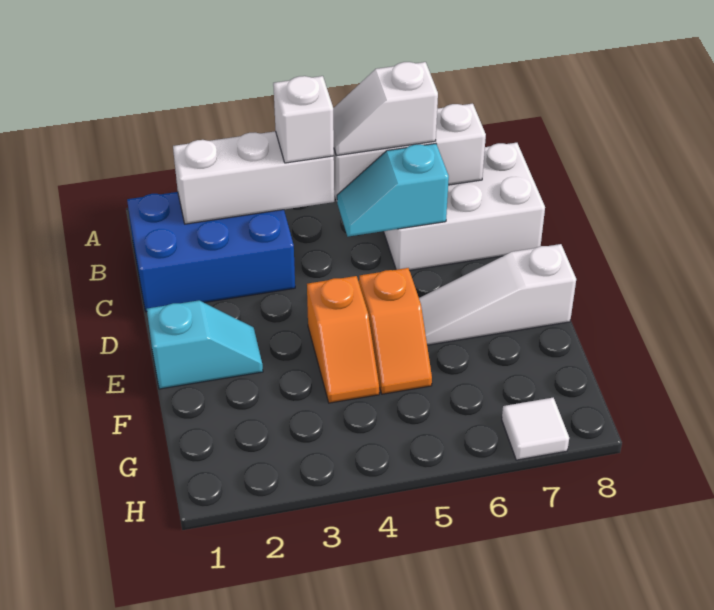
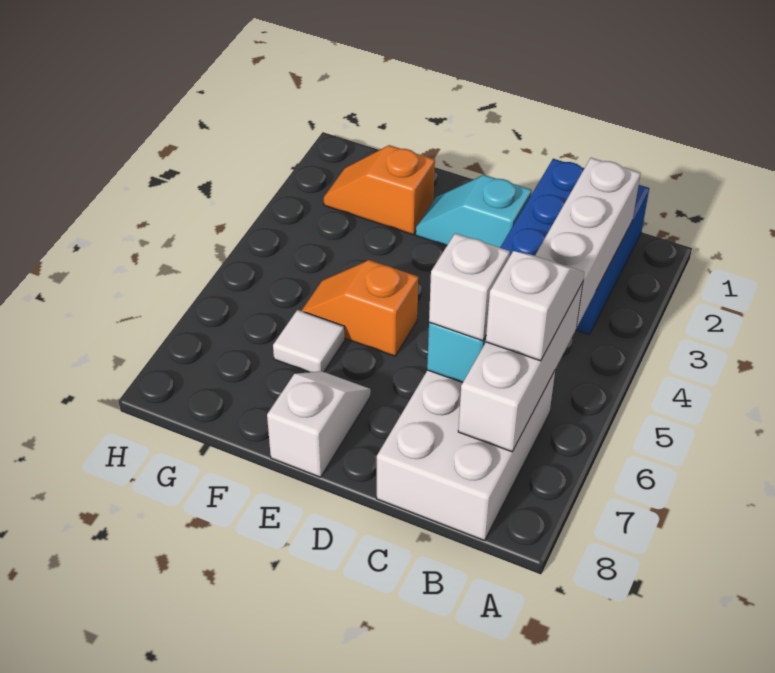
white 1x1 brick [273,76,334,163] -> white 1x1 brick moved to [429,233,510,341]
cyan 1x2 slope [147,300,263,389] -> cyan 1x2 slope turned to [416,175,532,248]
orange 1x2 slope [307,276,379,403] -> orange 1x2 slope moved to [324,145,435,235]
white 1x3 slope [419,244,576,345] -> white 1x2 slope [267,371,370,477]
white 1x1 tile [502,398,569,460] -> white 1x1 tile moved to [273,310,345,372]

